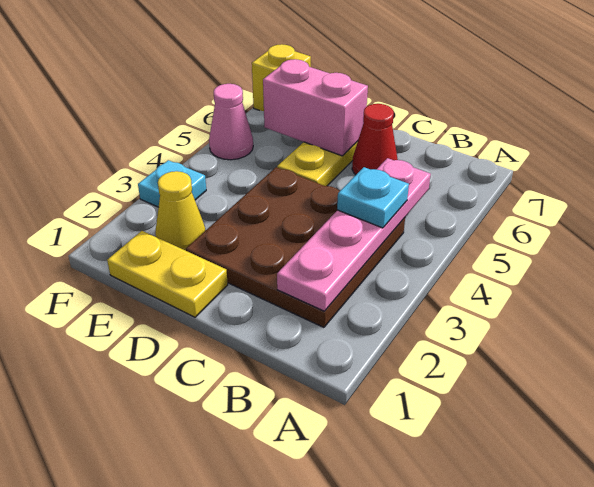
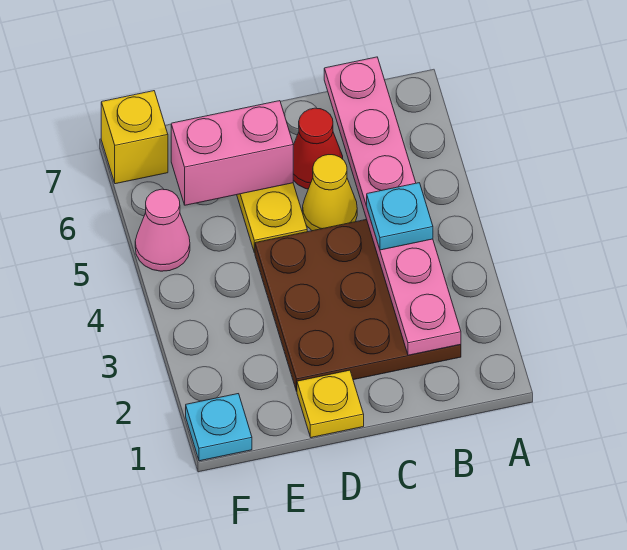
pink 1x4 plate [277,158,431,311] -> pink 1x6 plate [324,57,461,355]
yellow 1x2 plate [107,231,228,317] -> yellow 1x1 plate [297,370,364,438]
yellow 1x1 cone [155,171,206,251] -> yellow 1x1 cone moved to [303,155,357,231]
cyan 1x1 plate [138,160,206,207] -> cyan 1x1 plate moved to [186,394,252,461]

